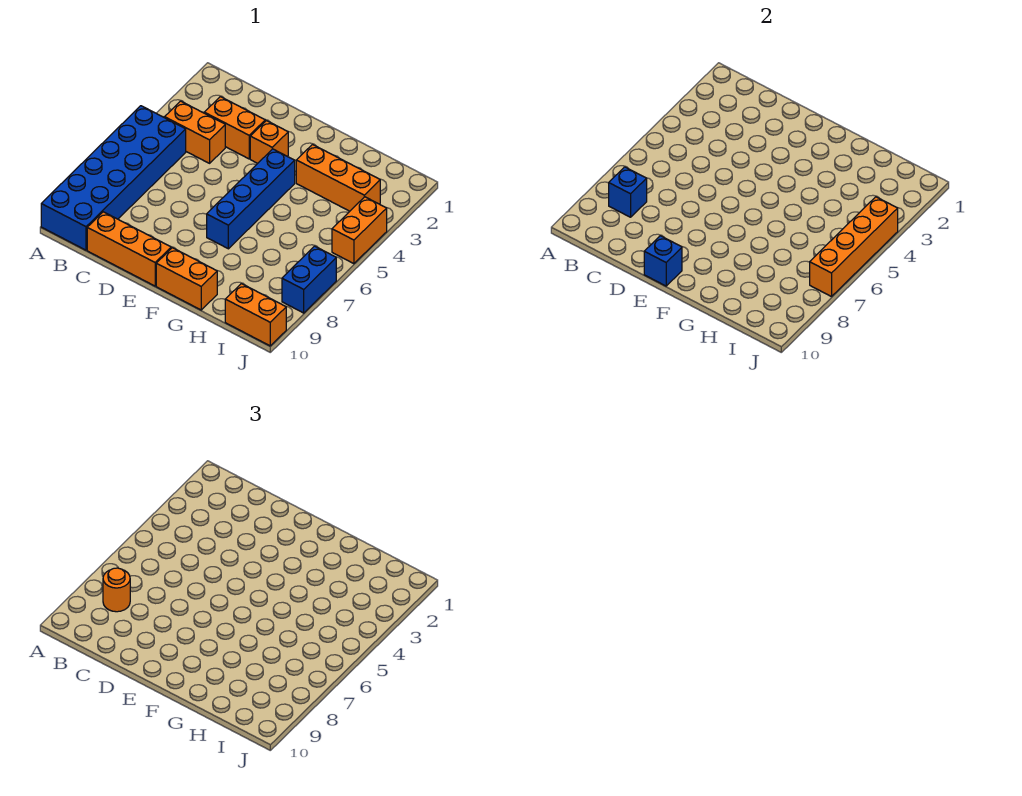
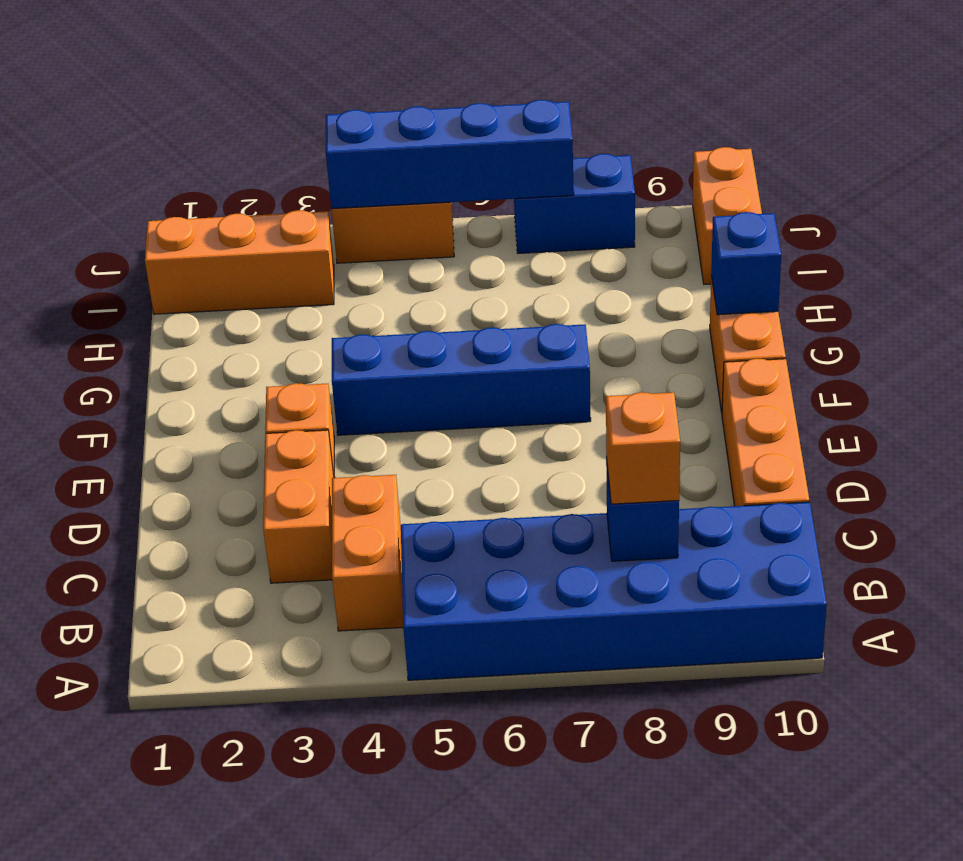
orange 1x1 round brick [103,568,130,612] -> orange 1x1 brick [606,392,680,504]
blue 1x1 brick [644,236,682,286] -> blue 1x1 brick moved to [711,212,781,315]
orange 1x3 brick [296,145,380,211] -> orange 1x3 brick turned to [145,210,334,314]
orange 1x4 brick [810,197,898,297] -> blue 1x4 brick [326,100,574,209]

